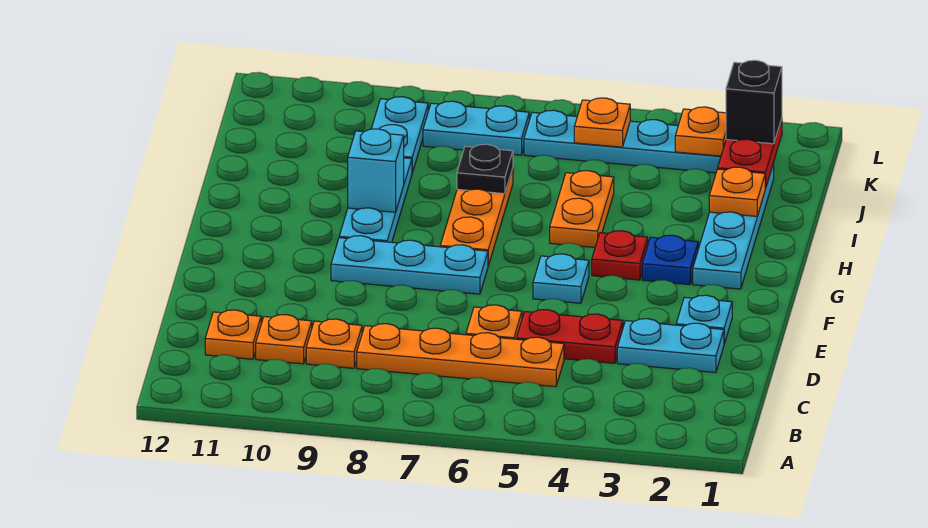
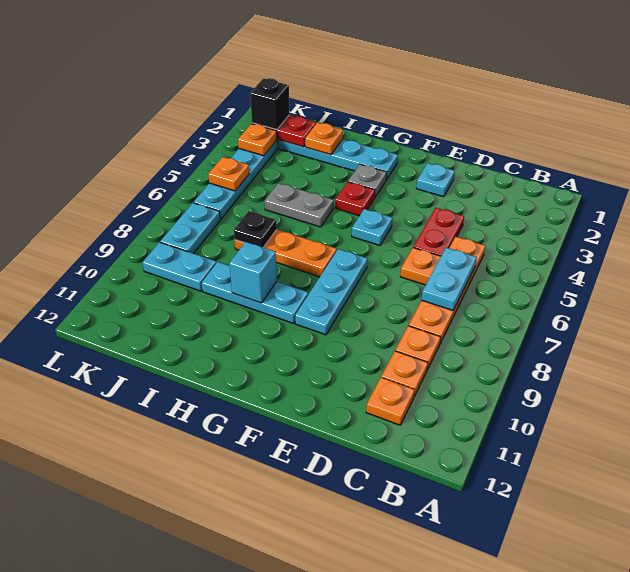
cyan 1x2 plate [617,319,724,372] -> cyan 1x2 plate moved to [421,248,477,311]
blue 1x1 plate [642,235,698,285] -> grey 1x1 plate [348,164,386,198]
orange 1x2 plate [550,171,614,247] -> grey 1x2 plate [265,183,333,227]

